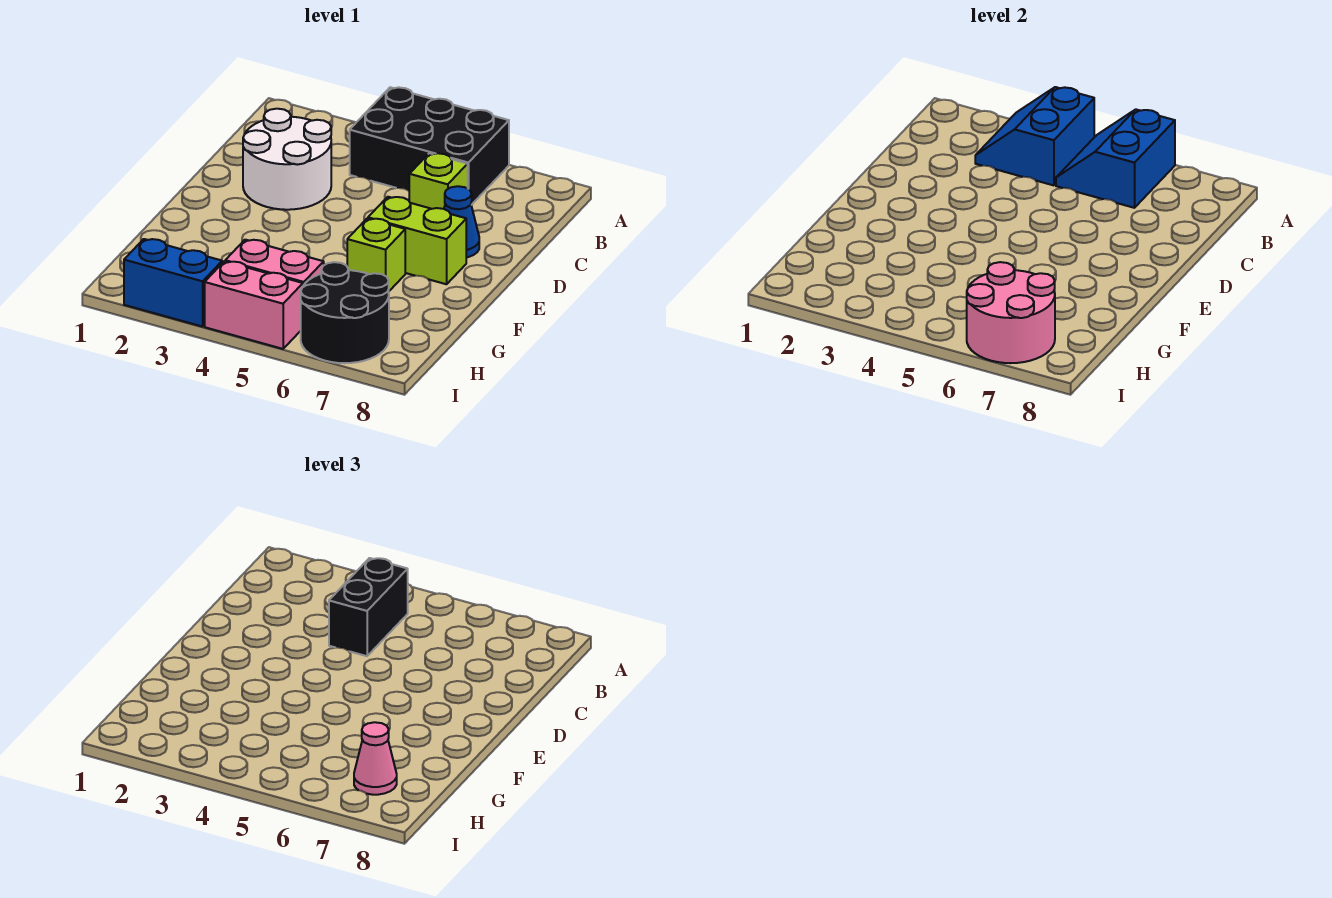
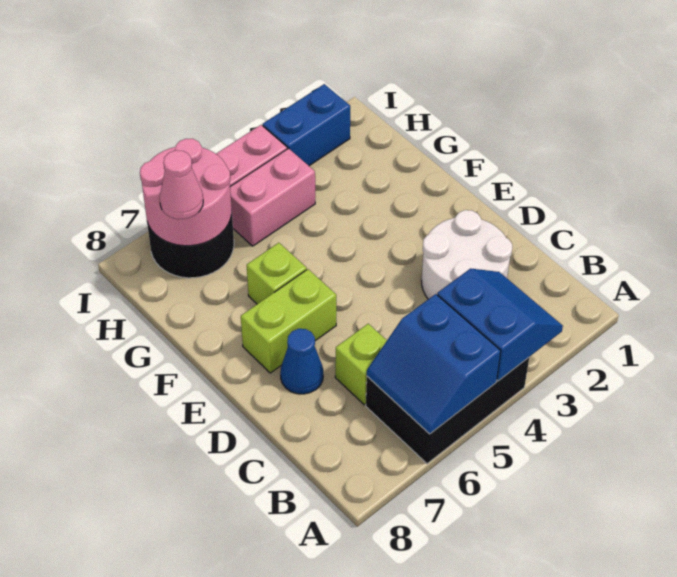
blue 2x2 slope [1056,109,1175,208] -> blue 2x2 slope turned to [367,294,501,434]
black 1x2 brick [329,558,408,656] -> none

